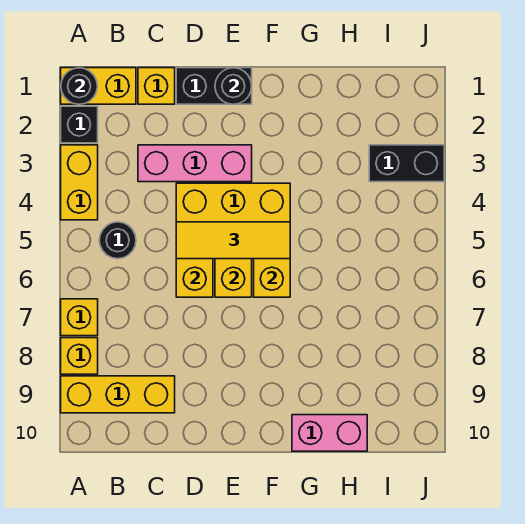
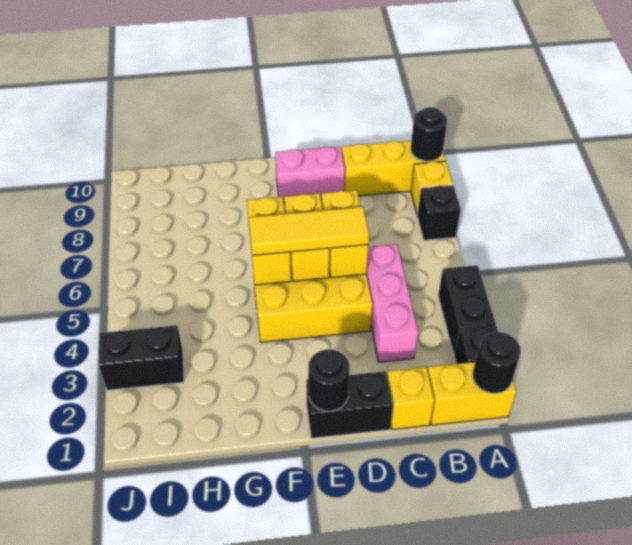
yellow 1x2 brick [61,145,98,220] -> black 1x2 brick [438,265,496,354]
yellow 1x1 brick [61,299,98,336] -> black 1x1 brick [417,185,461,240]
black 1x1 round brick [99,222,136,259] -> black 1x1 round brick moved to [411,107,447,161]
pink 1x3 brick [138,145,252,182] -> pink 1x3 brick turned to [366,244,418,362]
pink 1x2 brick [292,415,367,451] -> pink 1x2 brick moved to [275,147,345,203]

